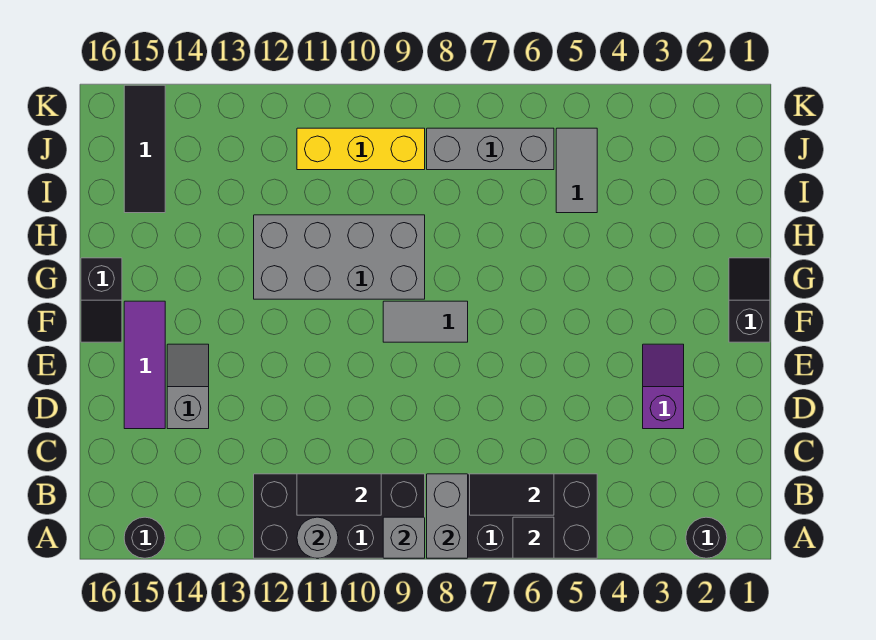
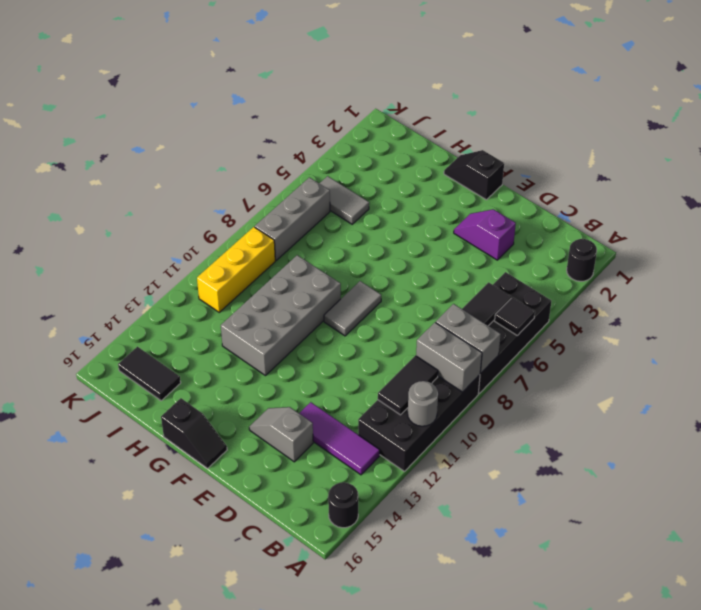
grey 1x1 brick [383,517,425,558] -> grey 1x2 brick [416,322,482,392]
purple 1x3 tile [124,301,165,429] -> purple 1x3 tile moved to [299,402,380,475]
black 1x3 tile [124,85,165,213] -> black 1x2 tile [118,347,181,401]

